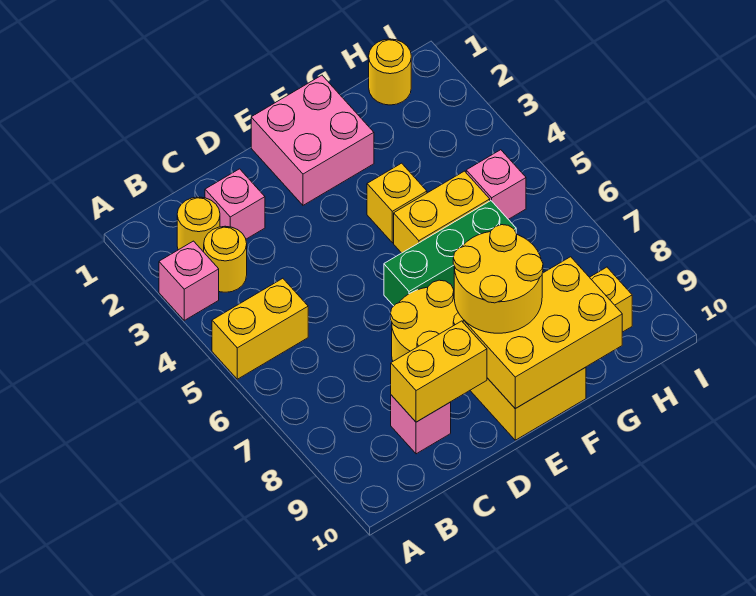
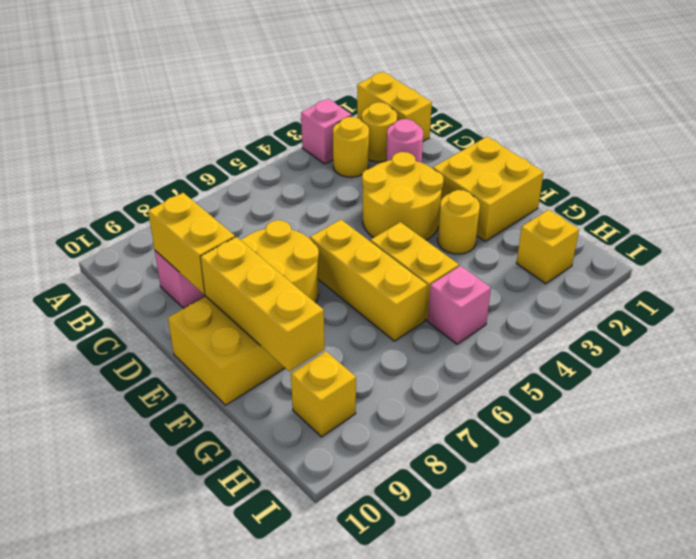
yellow 1x2 brick [212,278,308,379] -> yellow 1x2 brick moved to [357,72,432,141]
pink 1x1 brick [205,169,265,239] -> pink 1x1 round brick [386,119,423,163]
pink 2x2 brick [251,75,374,205] -> yellow 2x2 brick [433,137,544,241]
green 1x3 brick [384,201,516,306] -> yellow 1x3 brick [310,220,427,341]
yellow 2x2 round brick [453,225,543,333] -> yellow 2x2 round brick moved to [362,152,443,240]
yellow 2x3 brick [463,257,622,409] -> yellow 1x3 brick [201,237,325,371]
yellow 1x1 brick [367,163,427,243] -> yellow 1x1 brick moved to [517,210,579,284]
yellow 1x1 round brick [369,39,411,105] -> yellow 1x1 round brick moved to [438,190,480,254]

